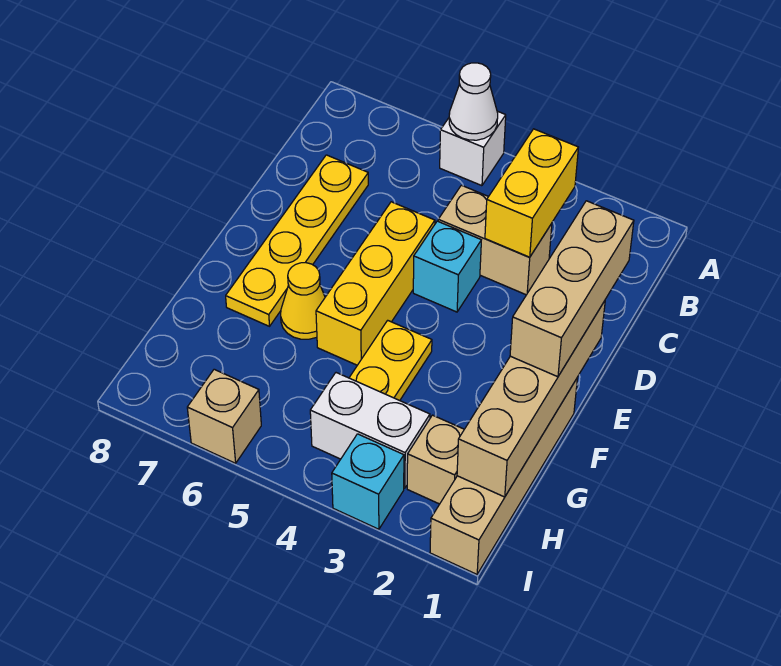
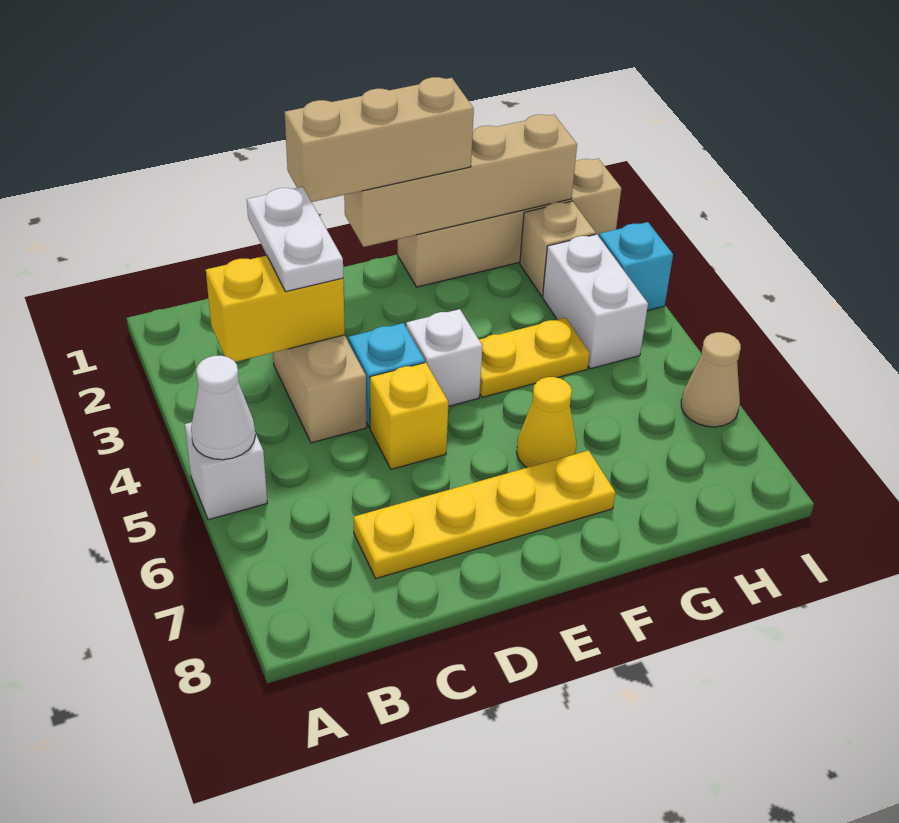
none -> white 1x2 plate [247,187,343,292]
yellow 1x3 brick [316,202,435,365] -> yellow 1x1 brick [370,363,448,469]
none -> white 1x1 brick [406,309,483,406]
tan 1x1 brick [187,369,261,463] -> tan 1x1 cone [681,332,741,427]

